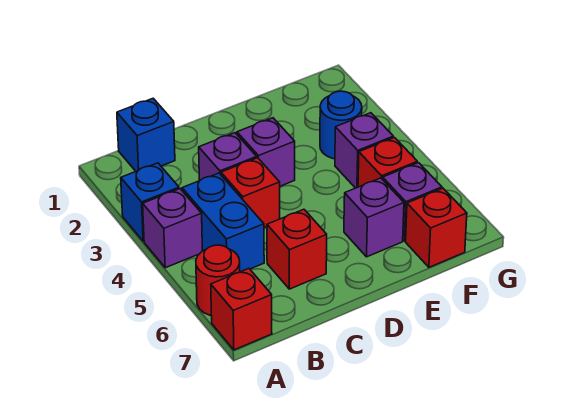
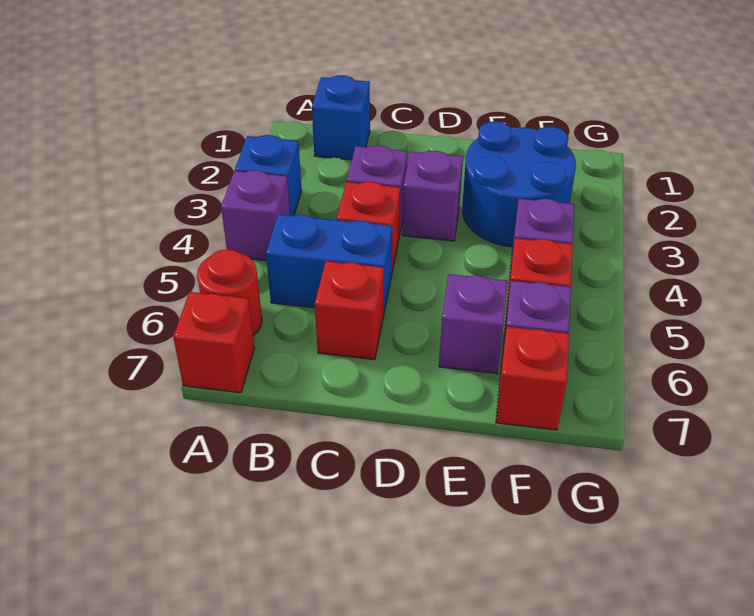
blue 1x2 brick [182,173,264,272] -> blue 1x2 brick turned to [266,214,392,315]
blue 1x1 round brick [320,91,362,159] -> blue 2x2 round brick [462,121,576,247]

